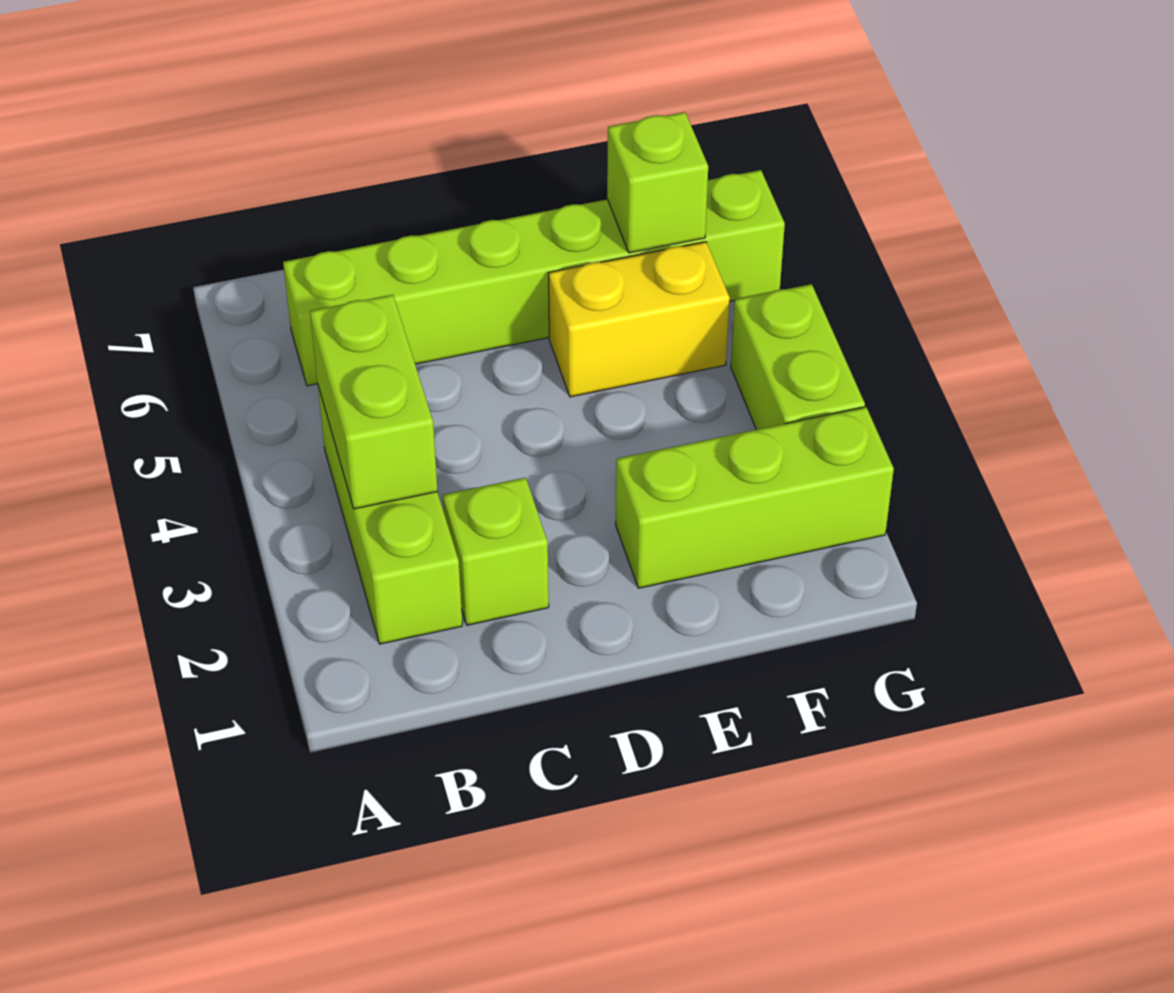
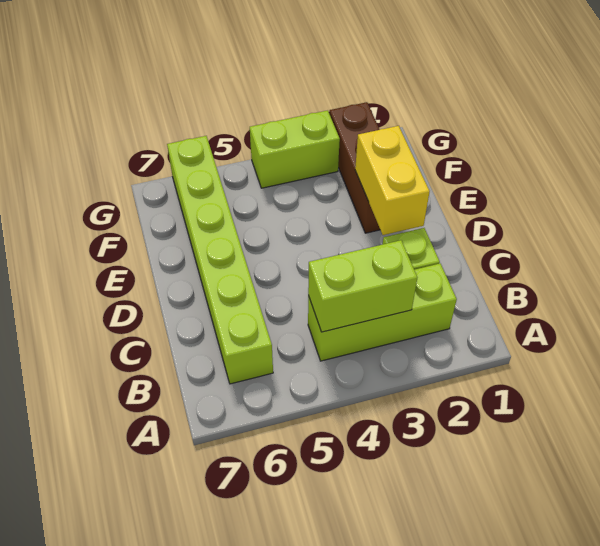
lime 1x3 brick [616,407,894,588] -> brown 1x3 brick [330,102,380,233]
yellow 1x2 brick [548,242,730,397] -> yellow 1x2 brick moved to [355,126,430,235]
lime 1x1 brick [607,112,708,253] -> none

